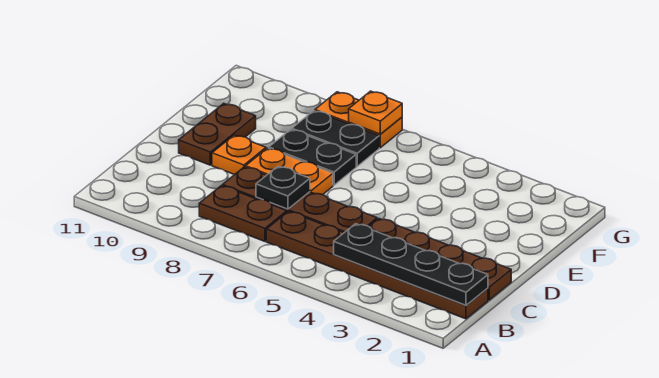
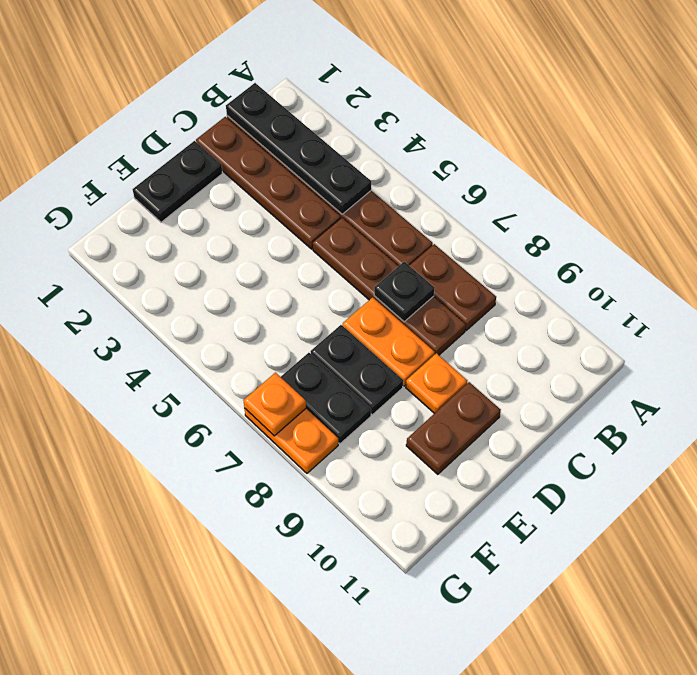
none -> black 1x2 plate [133,141,223,222]

